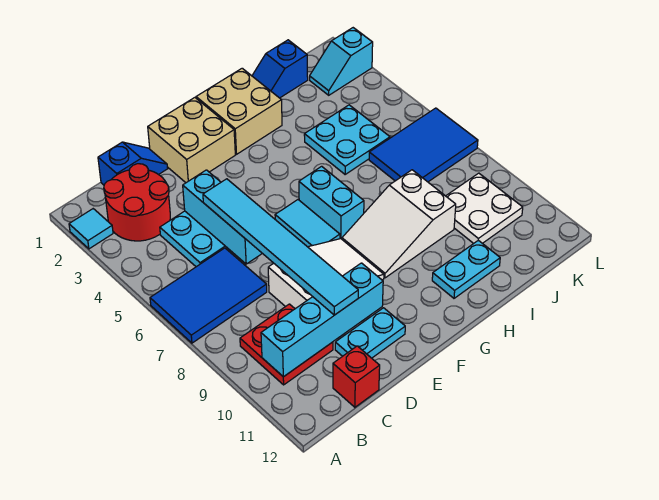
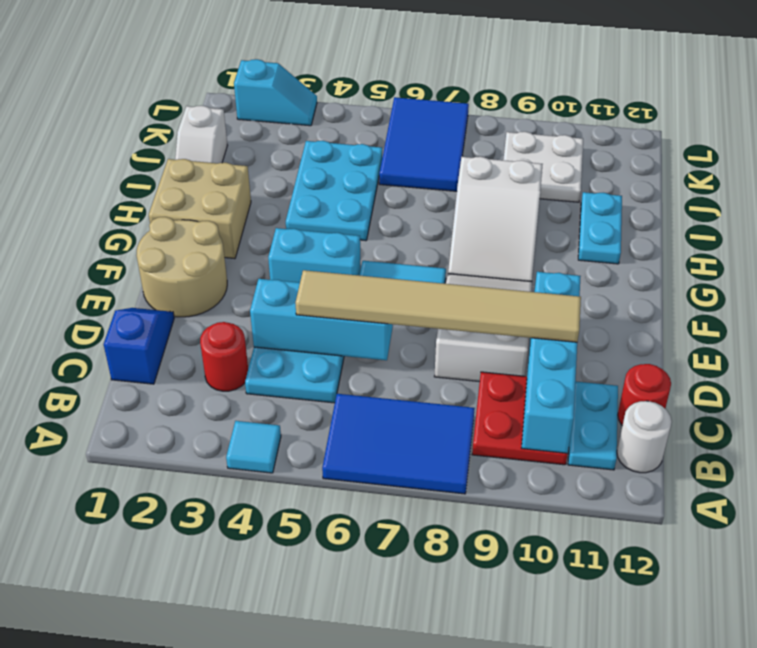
cyan 1x1 tile [69,209,113,249] -> cyan 1x1 tile moved to [226,421,281,473]
blue 2x3 tile [150,248,267,343] -> blue 2x3 tile turned to [322,394,475,494]
red 2x2 round brick [104,164,170,241] -> red 1x1 round brick [200,322,248,391]
none -> white 1x1 round brick [617,401,672,473]
red 1x1 brick [333,346,380,407] -> red 1x1 round brick [618,364,671,426]
cyan 1x6 tile [203,179,358,315] -> tan 1x6 tile [296,270,581,342]
cyan 1x2 plate [335,308,405,358] -> cyan 1x2 plate moved to [568,382,618,470]
tan 2x2 brick [148,98,235,183] -> tan 2x2 round brick [136,217,227,317]
cyan 1x2 brick [299,166,364,239] -> cyan 1x2 brick moved to [268,228,361,283]
blue 1x2 slope [252,40,308,98] -> white 1x2 slope [175,106,227,163]
cyan 2x2 plate [304,105,390,174] -> cyan 2x3 plate [286,141,382,241]
cyan 1x2 slope [310,28,373,95] -> cyan 1x2 slope turned to [234,59,317,126]

